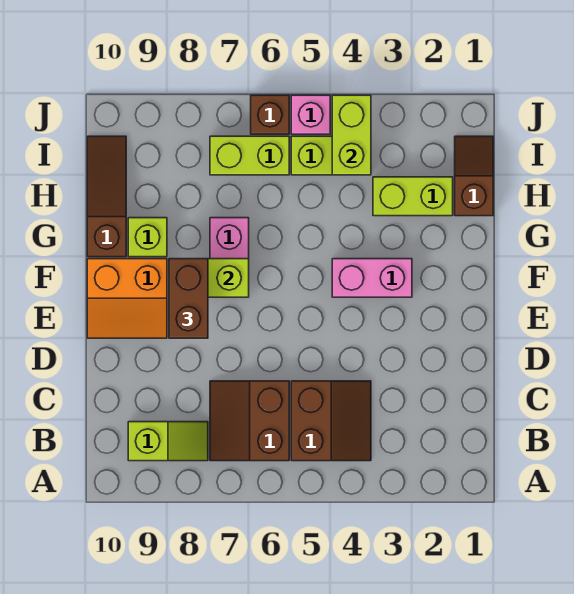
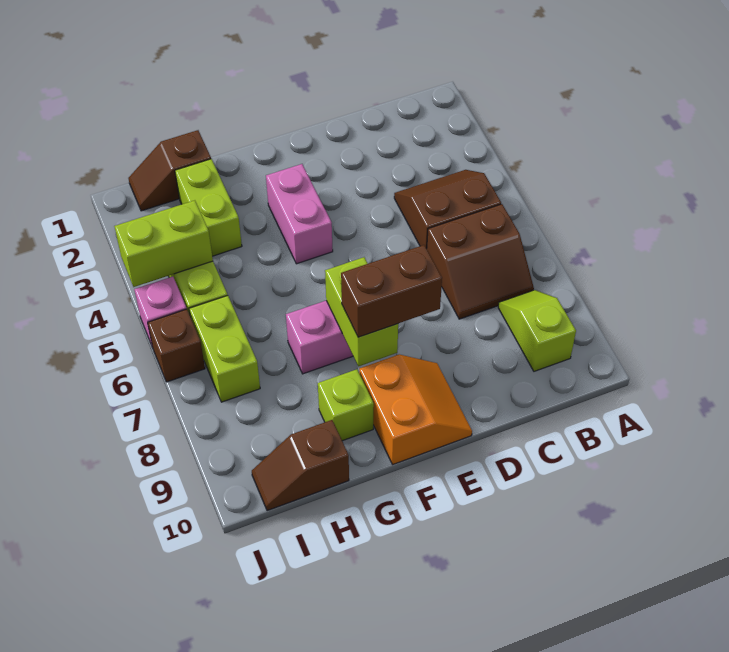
brown 1x3 slope [87,136,126,257] -> brown 1x2 slope [252,420,349,511]

